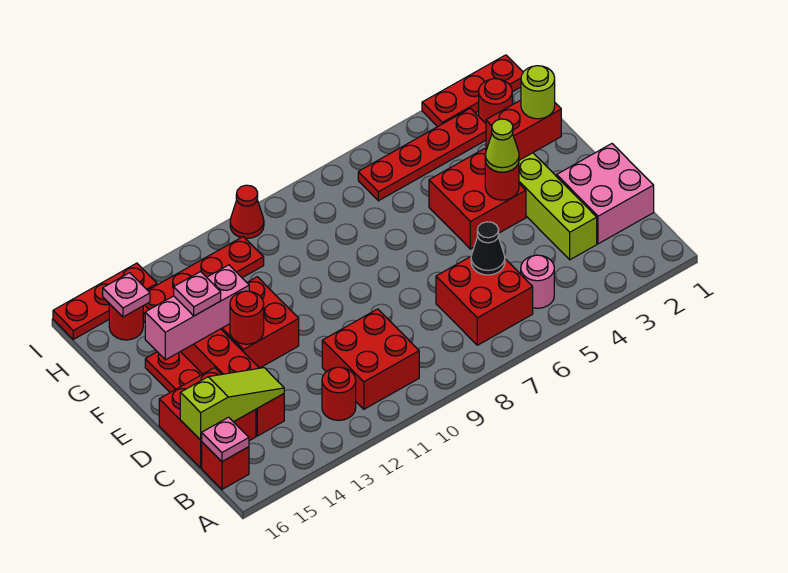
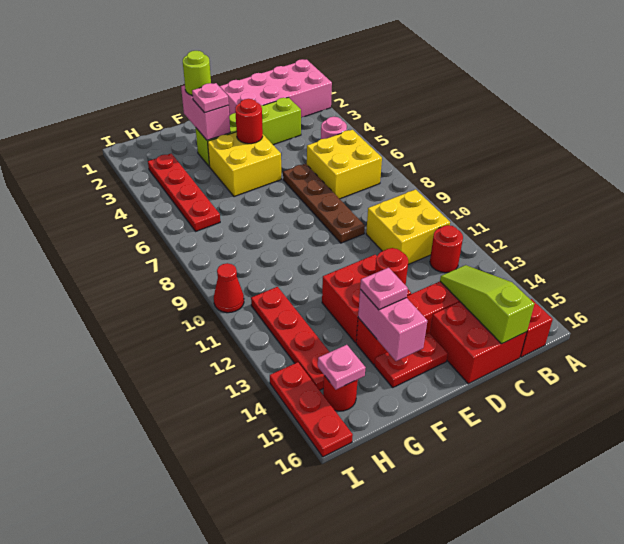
red 2x2 brick [436,257,533,345] -> yellow 2x2 brick [307,130,382,199]
red 2x2 brick [322,309,419,409] -> yellow 2x2 brick [366,189,450,264]
pink 1x1 plate [202,417,249,462] -> pink 1x1 plate moved to [192,83,229,113]
pink 2x2 brick [557,144,654,244] -> pink 2x4 brick [220,59,332,117]
black 1x1 cone [471,222,505,275] -> none
none -> brown 1x4 plate [283,164,365,243]
red 2x2 brick [429,149,526,249] -> yellow 2x2 brick [208,132,281,197]
lime 1x1 cone [485,119,519,172] -> none
red 1x2 brick [486,100,561,160] -> pink 1x2 brick [181,85,230,140]
pink 1x3 brick [145,265,249,360] -> pink 1x2 brick [358,290,427,361]
red 1x1 round brick [479,79,512,123] -> none
red 1x3 plate [422,55,523,127] -> none

